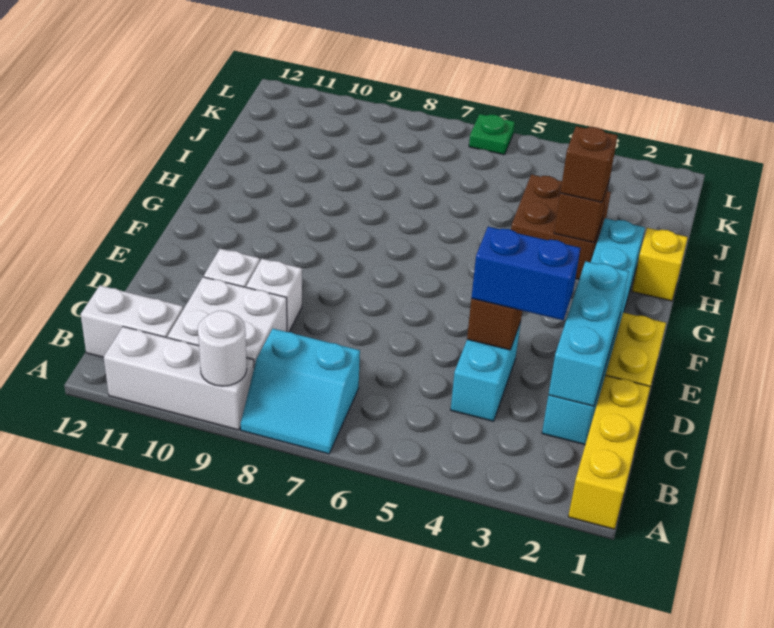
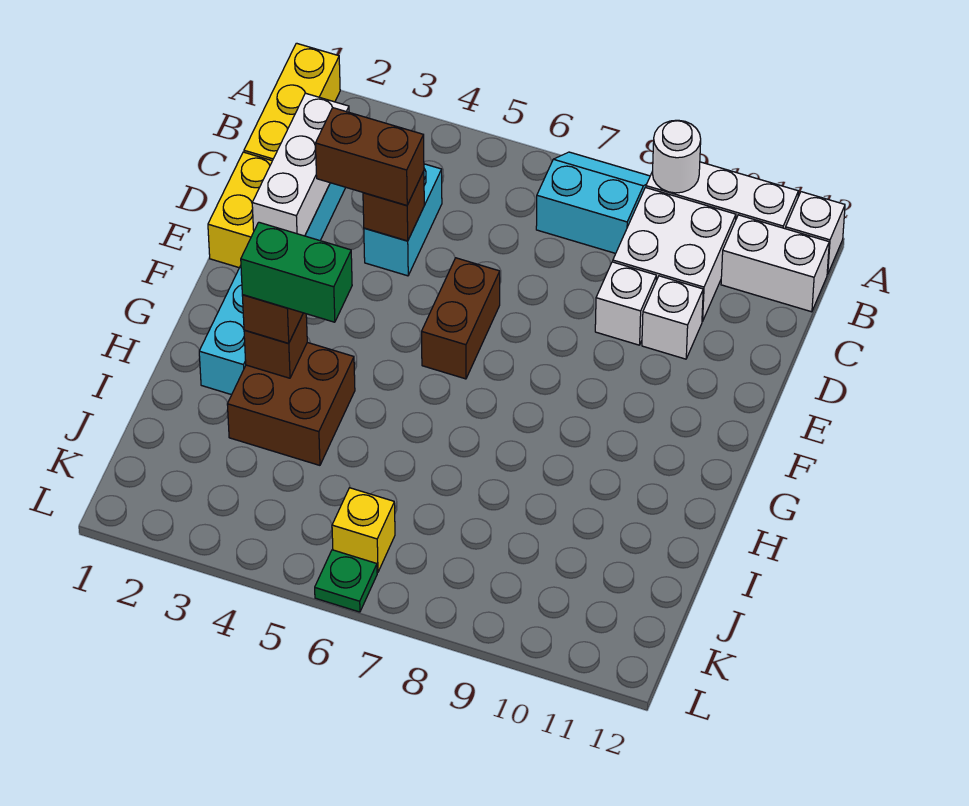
none -> white 1x1 brick [785,192,845,274]
cyan 1x3 brick [548,261,629,406] -> white 1x3 brick [252,93,349,236]
blue 1x2 brick [471,227,581,320] -> brown 1x2 brick [315,108,424,206]
none -> brown 1x2 brick [422,258,500,379]
yellow 1x1 brick [632,228,688,301] -> yellow 1x1 brick moved to [332,488,395,572]
none -> green 1x2 brick [241,222,352,322]

